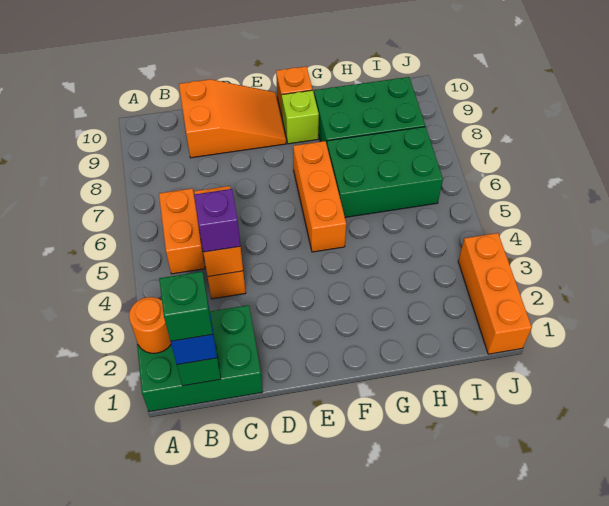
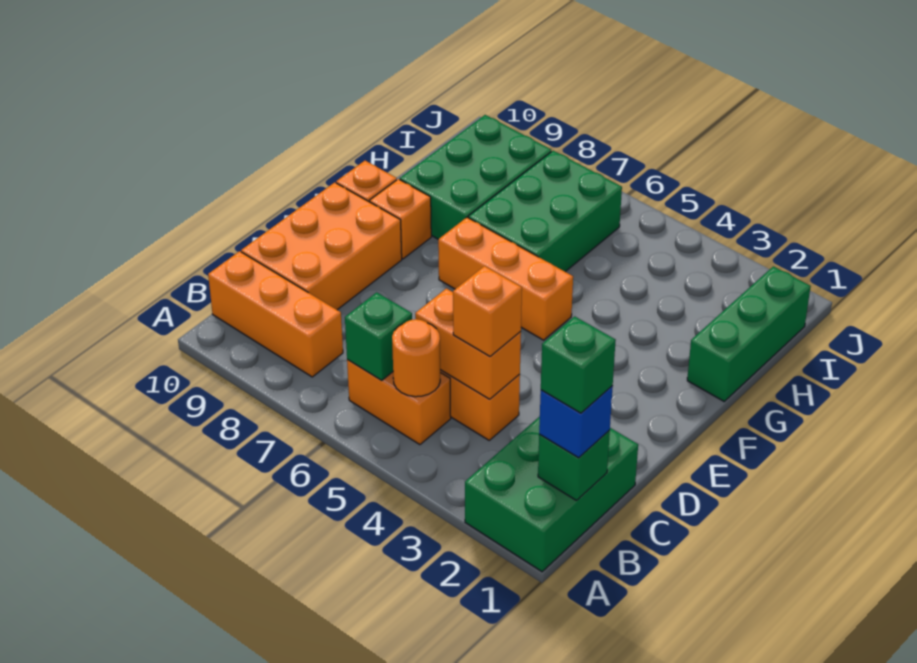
orange 1x1 round brick [129,297,171,353] -> orange 1x1 round brick moved to [392,319,440,397]
none -> green 1x1 brick [345,292,412,380]
purple 1x1 brick [194,189,240,252] -> orange 1x1 brick [453,266,522,357]
orange 2x3 slope [179,79,286,158] -> orange 2x3 brick [241,182,402,310]
lime 1x1 brick [282,90,319,144] -> orange 1x1 brick [370,179,431,259]
none -> green 1x3 brick [687,266,811,401]
orange 1x3 brick [458,233,532,354] -> orange 1x3 brick moved to [208,251,343,377]

